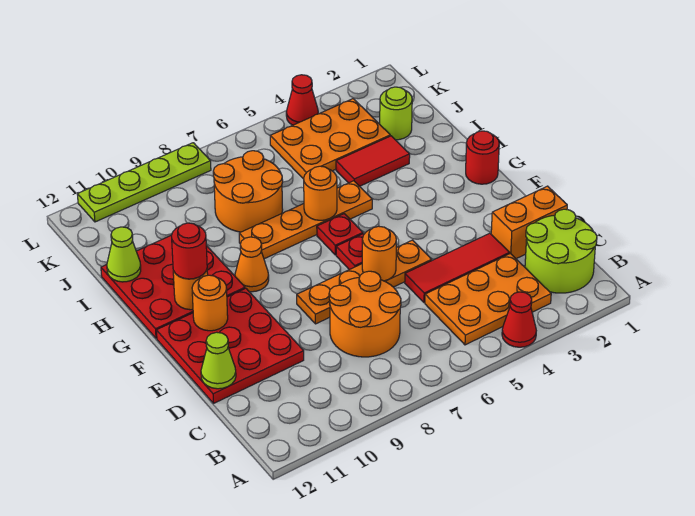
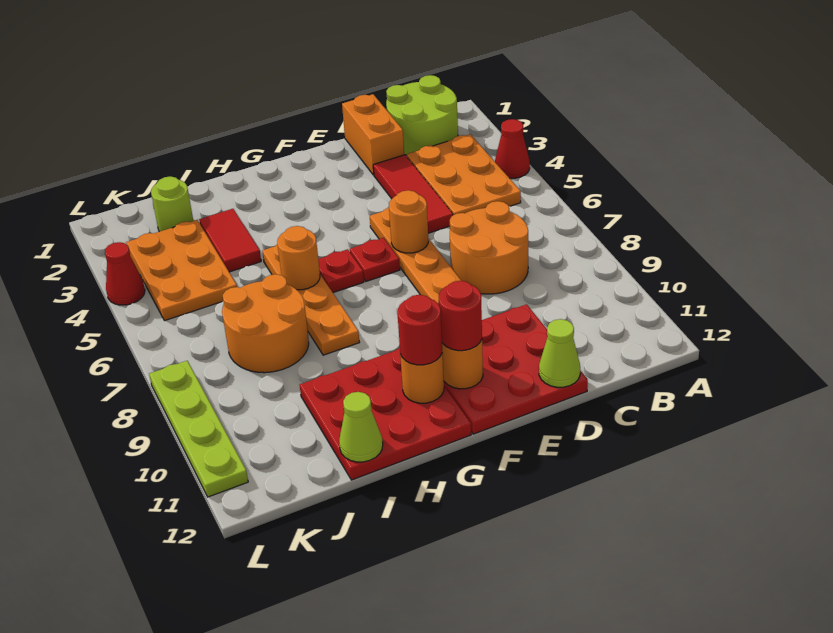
red 1x1 round brick [466,131,499,184] -> red 1x1 round brick moved to [439,281,482,351]
orange 1x1 cone [235,237,269,292] -> none

